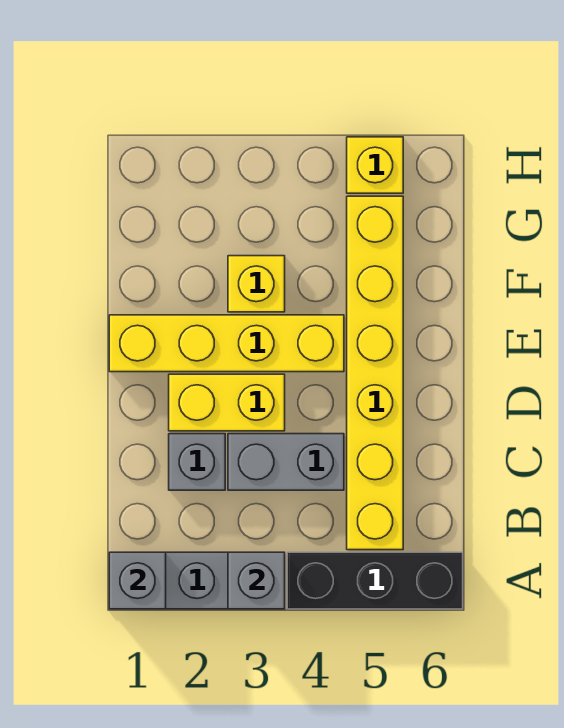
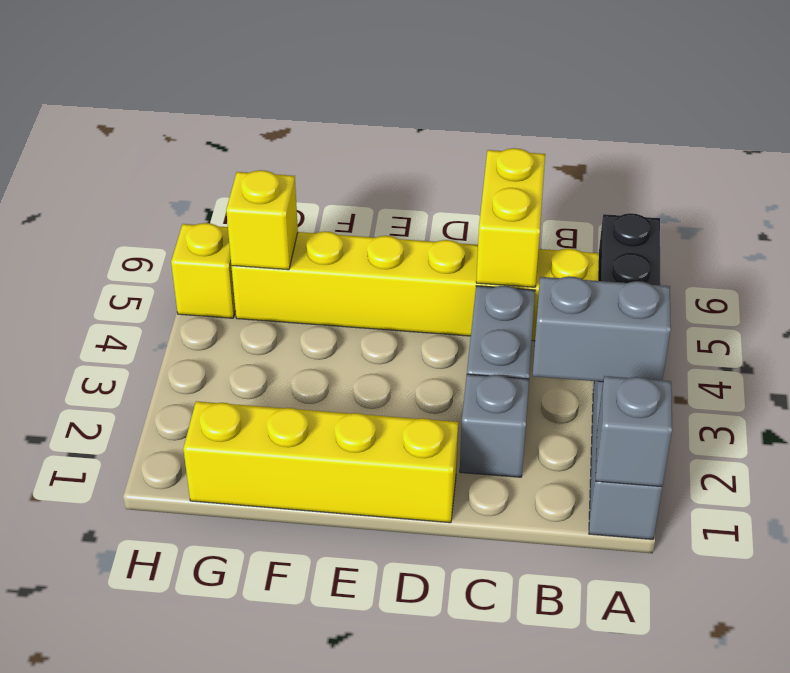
grey 1x1 brick [228,552,285,609] -> grey 1x2 brick [533,276,671,382]
yellow 1x2 brick [169,374,285,431] -> yellow 1x2 brick moved to [476,148,545,287]
yellow 1x4 brick [109,315,344,372] -> yellow 1x4 brick turned to [183,401,458,523]
yellow 1x1 brick [228,256,285,312] -> yellow 1x1 brick moved to [226,170,298,270]

